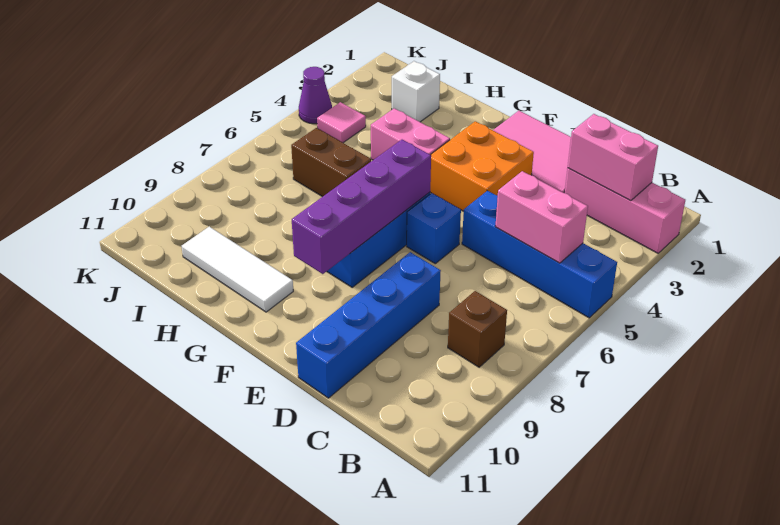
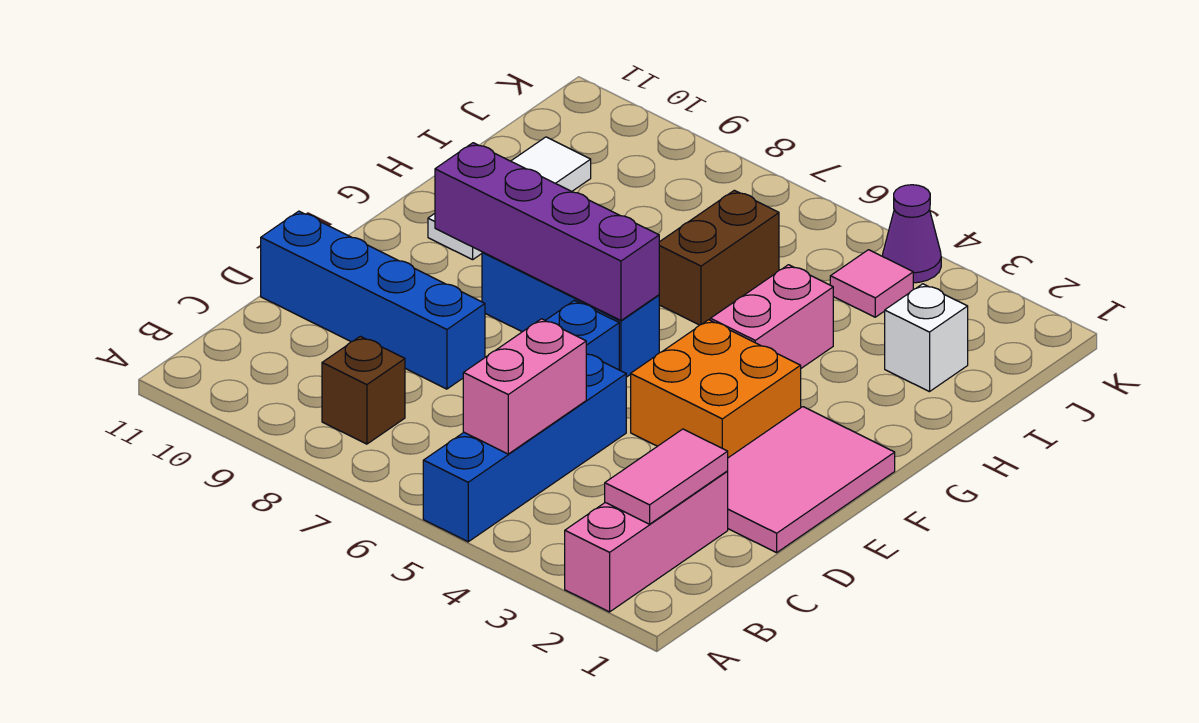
pink 1x2 brick [568,114,658,201] -> pink 1x2 tile [605,429,728,524]

